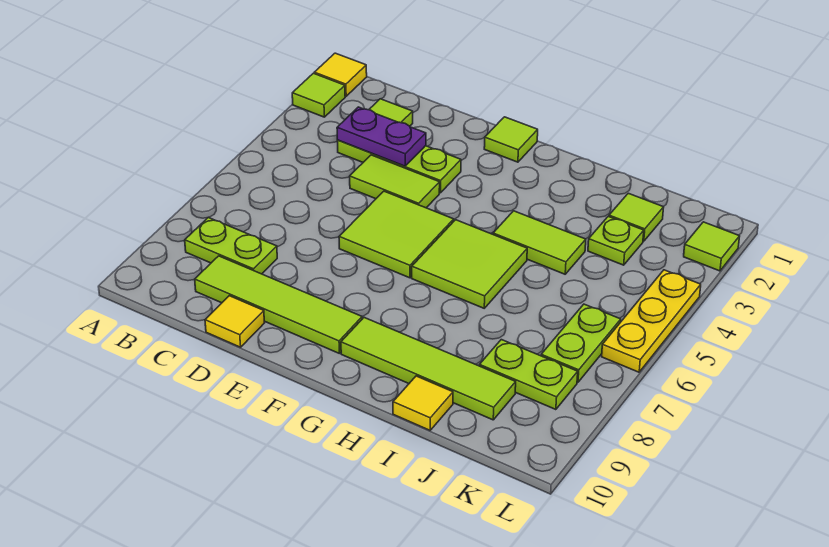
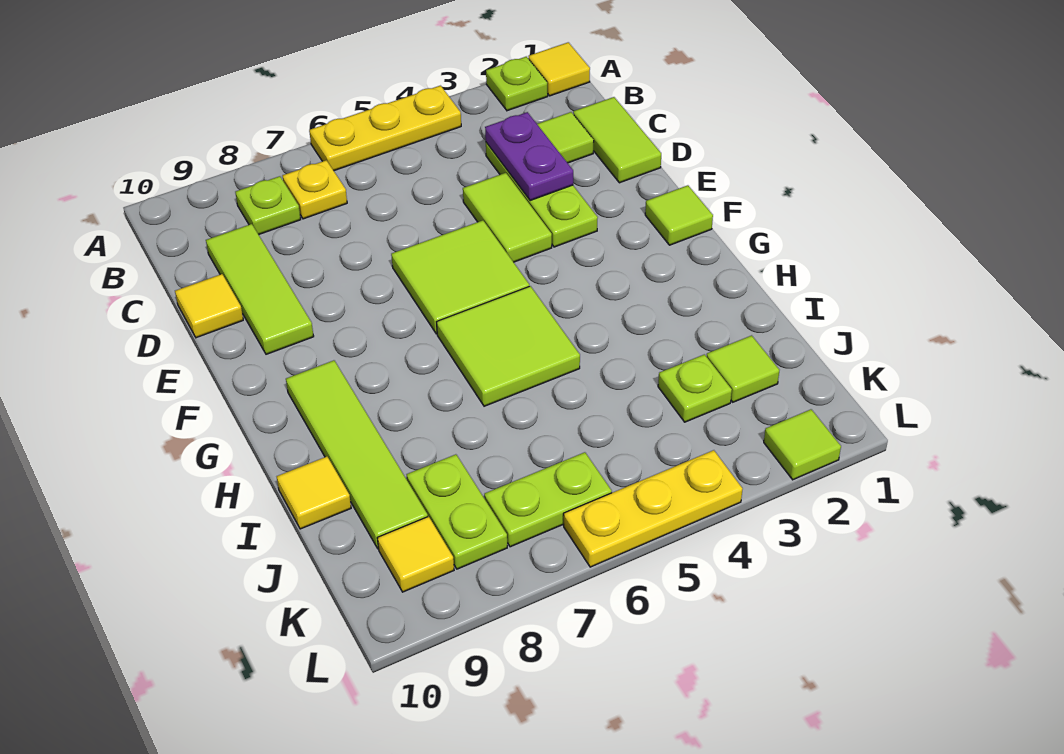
lime 1x1 tile [292,73,345,117] -> lime 1x1 plate [486,57,548,111]
none -> yellow 1x3 plate [309,86,461,171]
none -> yellow 1x1 plate [282,160,347,219]
lime 1x2 plate [185,217,277,274] -> lime 1x1 plate [235,176,301,235]
lime 1x4 tile [195,256,362,353] -> lime 1x3 tile [206,224,314,354]
lime 1x2 tile [493,211,586,274] -> lime 1x2 tile moved to [573,97,661,183]
none -> yellow 1x1 tile [377,516,454,592]

